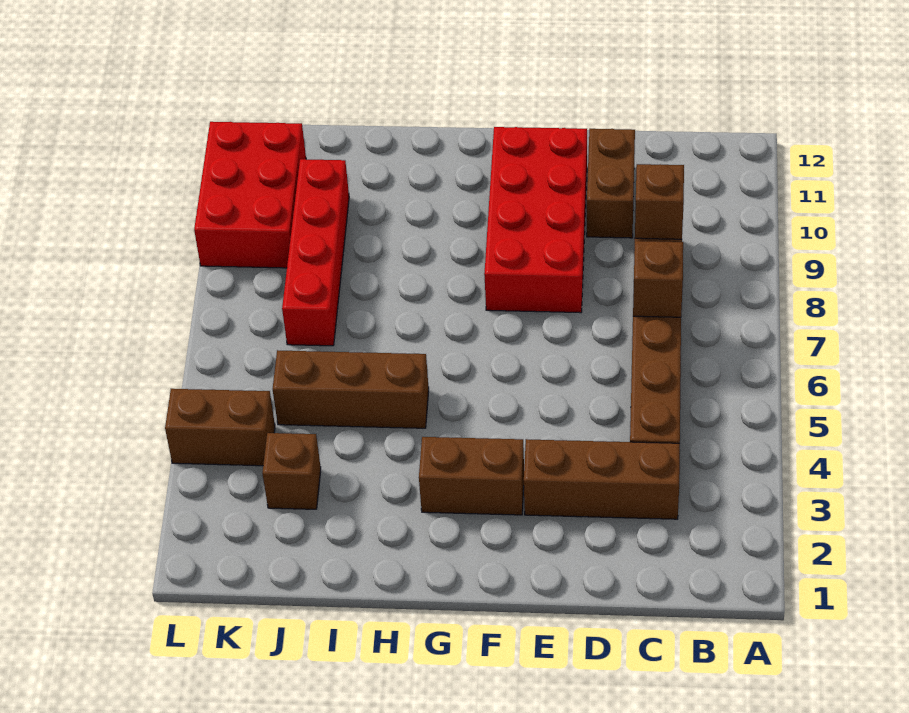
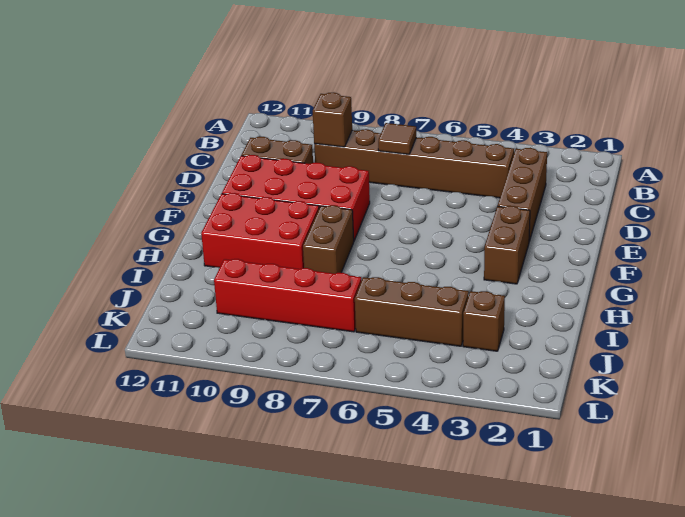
brown 1x1 brick [633,241,683,317] -> brown 1x1 tile [378,123,416,154]
brown 1x3 brick [273,350,429,428] -> brown 1x3 brick turned to [355,277,469,346]
brown 1x2 brick [165,389,275,466] -> brown 1x2 brick moved to [303,205,354,274]
red 2x3 brick [194,122,306,268] -> red 2x3 brick moved to [201,193,319,269]

